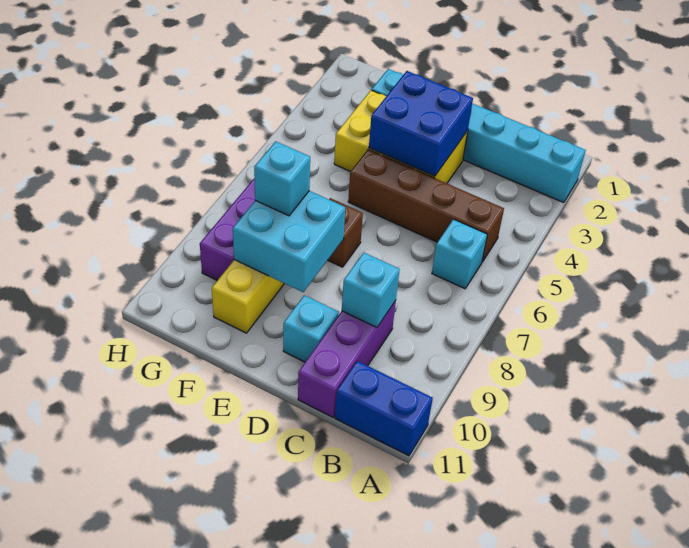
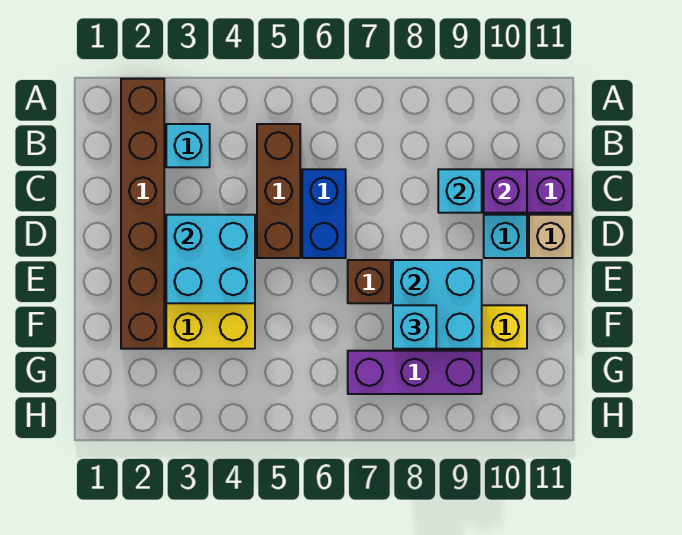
cyan 1x6 brick [372,69,586,203] -> brown 1x6 brick [121,79,164,349]
blue 1x2 brick [335,361,433,456] -> blue 1x2 brick moved to [302,169,346,258]
brown 1x4 brick [348,149,504,262] -> brown 1x3 brick [257,124,300,258]
cyan 1x1 brick [432,219,487,289] -> cyan 1x1 brick moved to [166,124,210,167]
none -> purple 1x1 brick [484,169,527,213]
blue 2x2 brick [369,71,473,176] -> cyan 2x2 brick [166,215,255,303]
none -> tan 1x1 brick [529,215,572,258]

